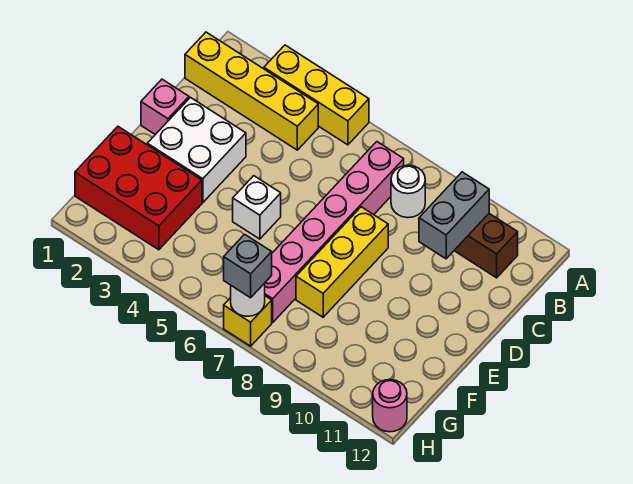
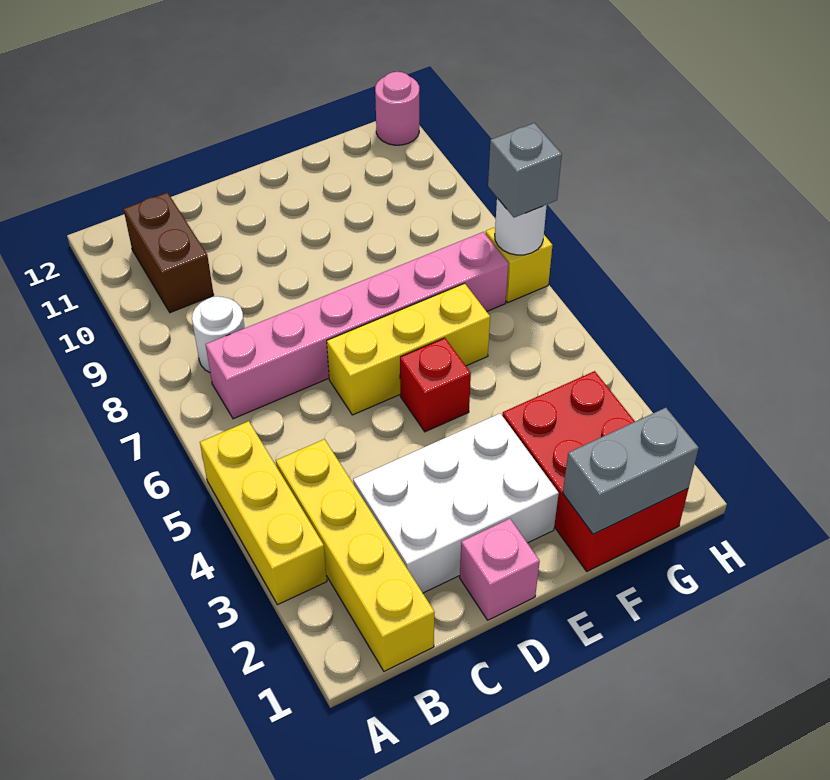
grey 1x2 brick [419,172,489,259] -> grey 1x2 brick moved to [563,408,699,534]
white 2x2 brick [147,97,246,203] -> white 2x3 brick [353,413,559,593]
yellow 1x3 brick [296,207,388,317] -> yellow 1x3 brick moved to [327,283,490,415]
white 1x1 brick [233,176,281,239] -> red 1x1 brick [400,338,471,432]

